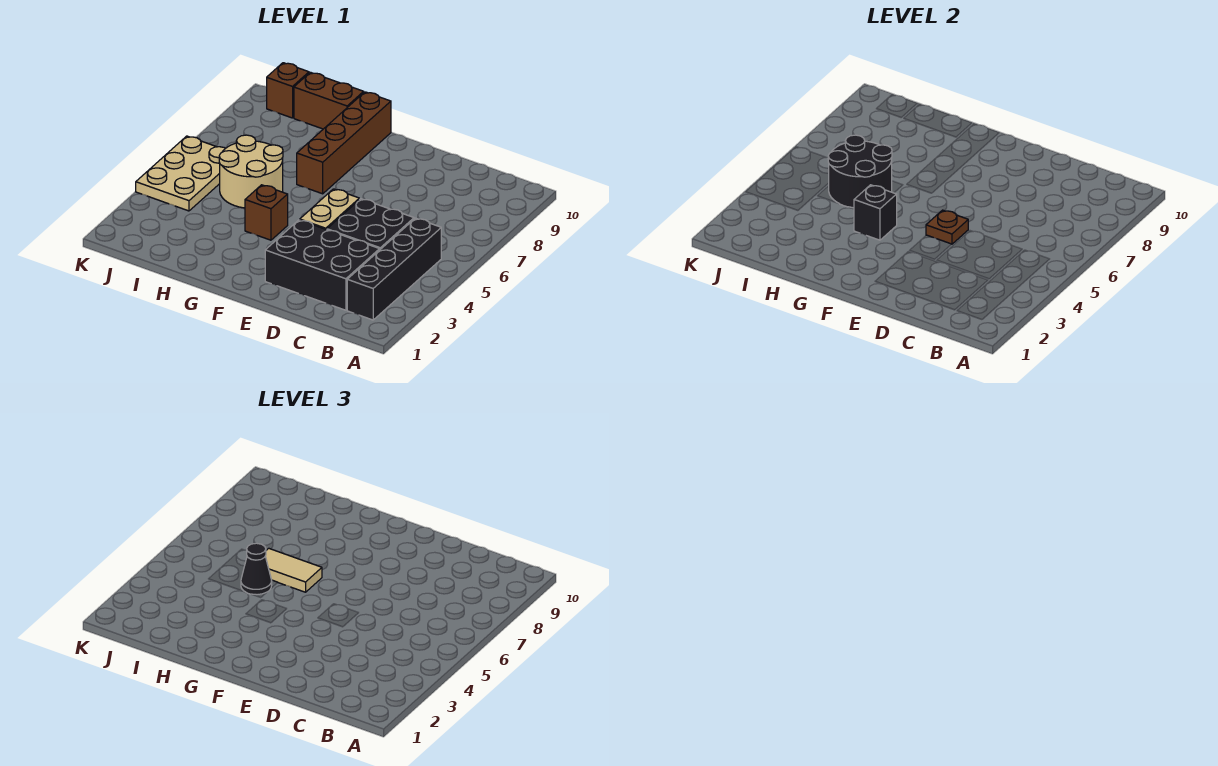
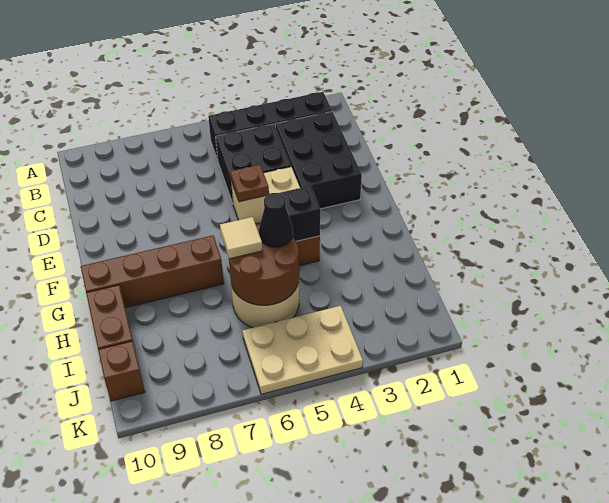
tan 1x2 tile [266,548,322,592] -> tan 1x1 tile [220,217,262,259]
black 2x2 round brick [828,135,892,208] -> brown 2x2 round brick [229,225,299,305]

